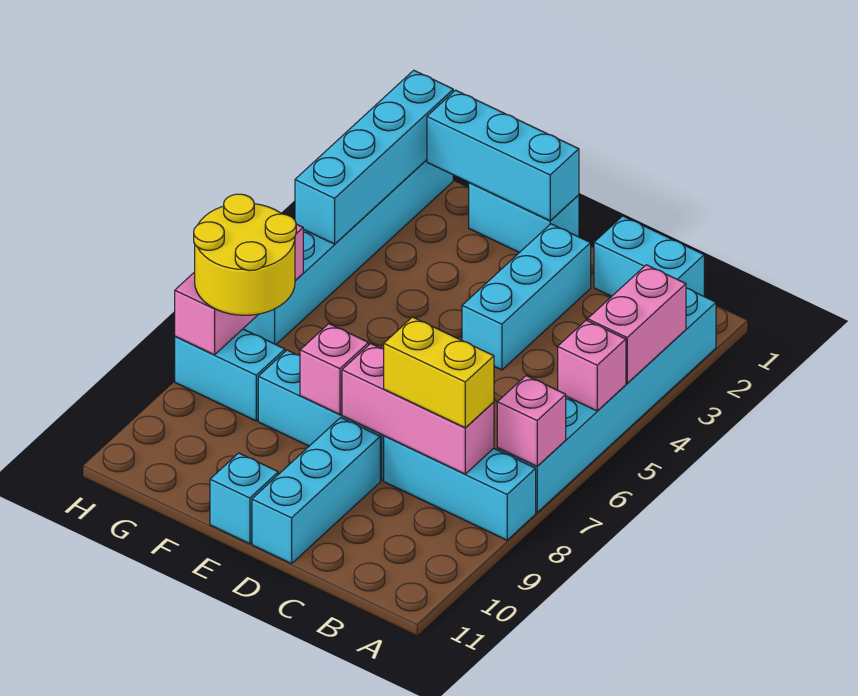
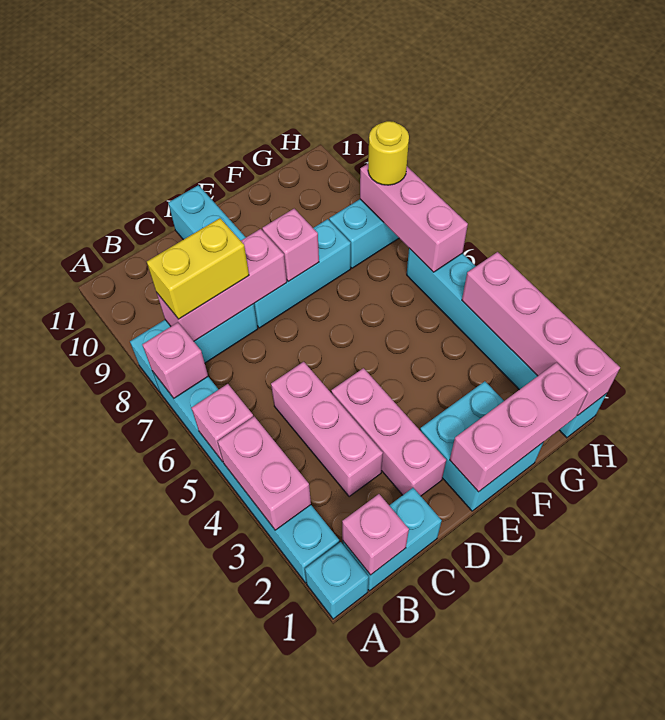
none -> pink 1x1 brick [342,494,409,575]
none -> pink 1x3 brick [271,362,383,497]
cyan 1x3 brick [462,224,591,370] -> pink 1x3 brick [331,368,446,496]
cyan 1x2 brick [469,183,579,253] -> cyan 2x2 brick [420,381,544,511]
cyan 1x3 brick [427,90,579,221] -> pink 1x3 brick [450,362,588,492]
cyan 1x1 brick [210,453,278,544] -> cyan 1x1 brick moved to [305,542,369,619]
yellow 2x2 round brick [194,194,296,315] -> yellow 1x1 round brick [368,121,409,185]
cyan 1x4 brick [295,70,453,244] -> pink 1x4 brick [462,252,620,416]

